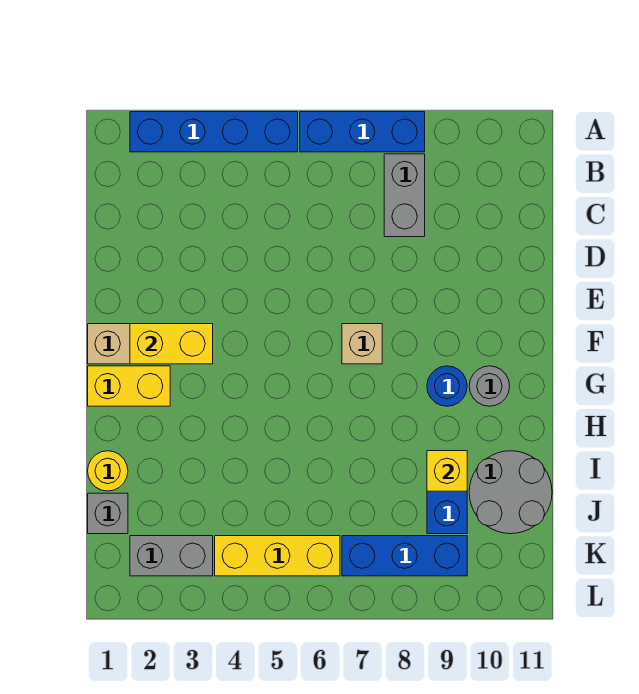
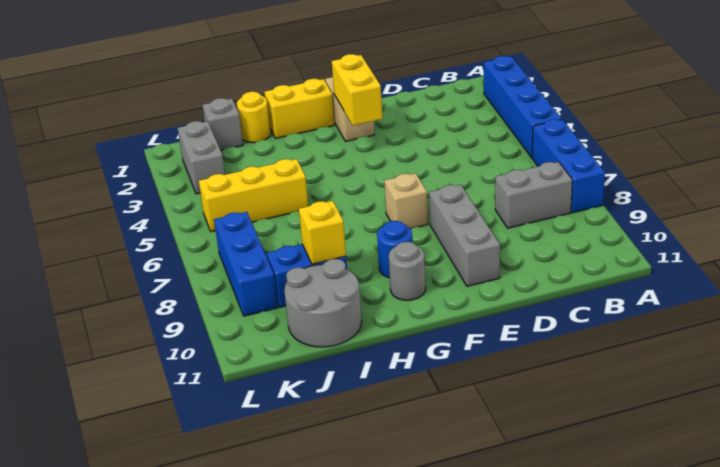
none -> grey 1x3 brick [429,184,500,286]
yellow 1x2 brick [88,366,170,406] -> yellow 1x2 brick turned to [264,79,335,138]
yellow 1x3 brick [215,536,340,576] -> yellow 1x3 brick turned to [199,159,308,232]

